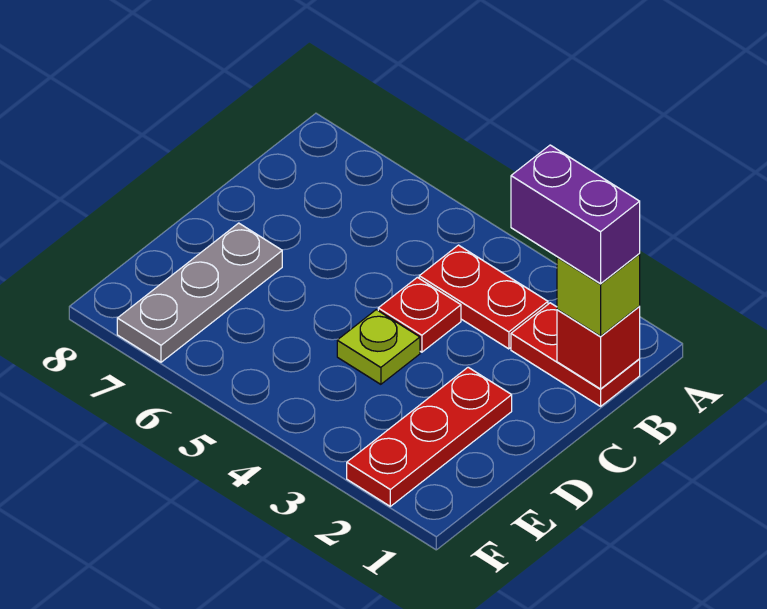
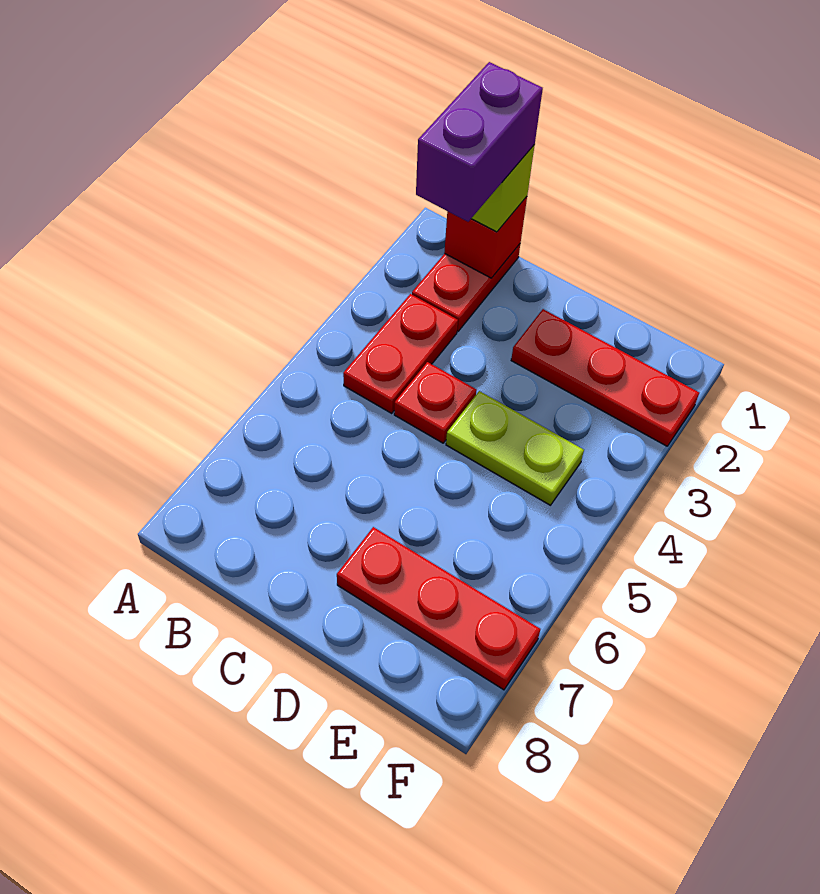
lime 1x1 plate [337,310,420,384] -> lime 1x2 plate [446,391,584,505]
grey 1x3 plate [117,223,282,362] -> red 1x3 plate [337,527,540,690]

